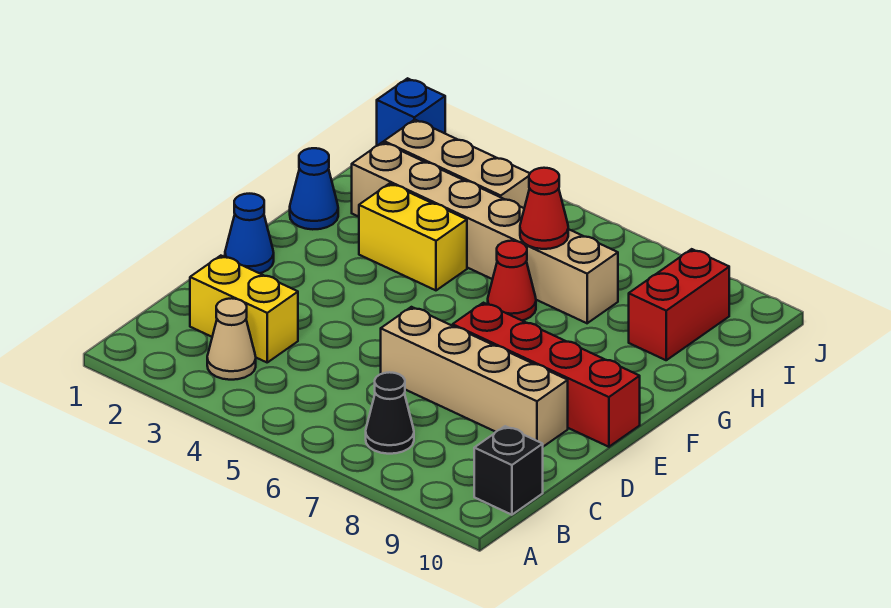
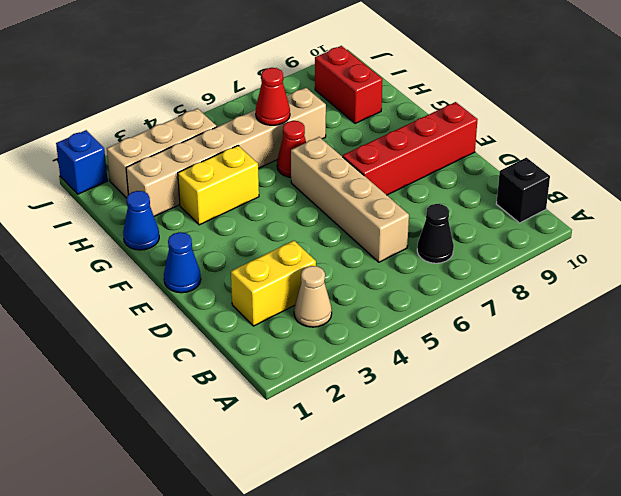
tan 1x4 brick [381,307,568,447] -> tan 1x4 brick turned to [291,137,409,262]

